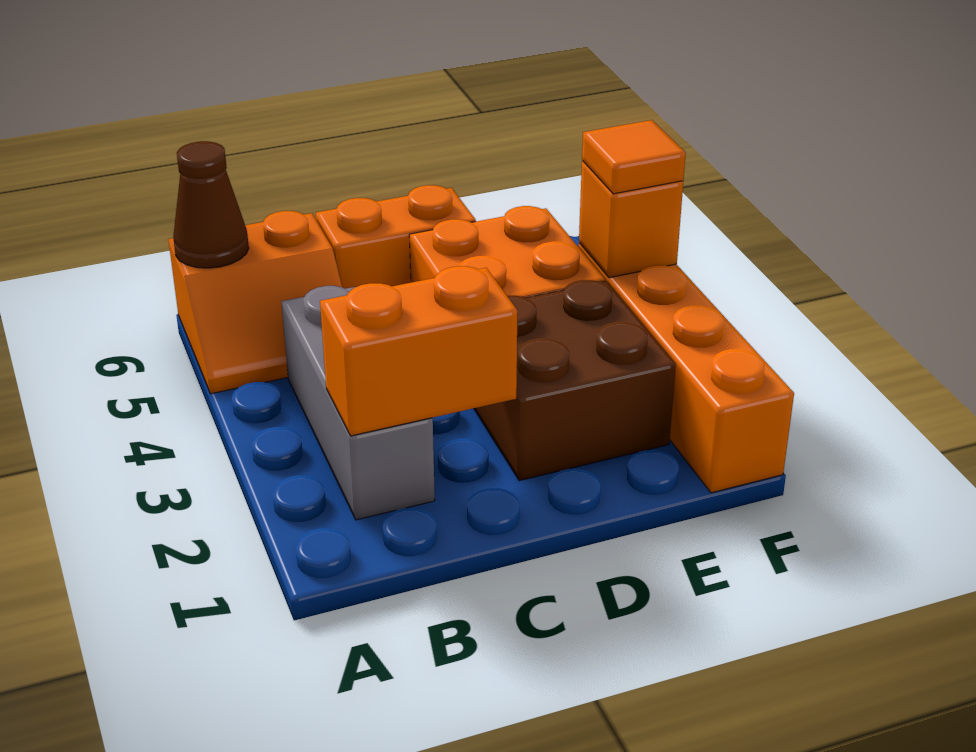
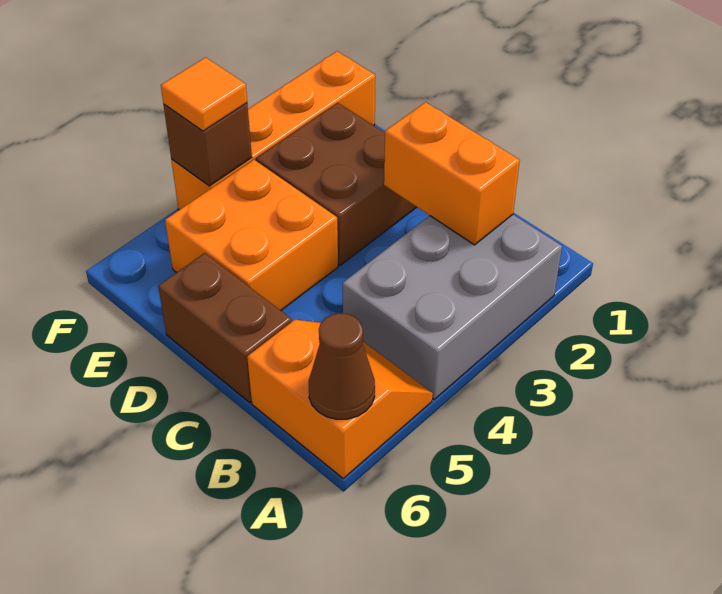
grey 1x3 brick [282,286,435,520] -> grey 2x3 brick [343,215,562,400]
orange 1x2 brick [316,185,476,289] -> brown 1x2 brick [158,253,292,403]
orange 1x1 brick [579,161,683,278] -> brown 1x1 brick [164,103,252,186]

